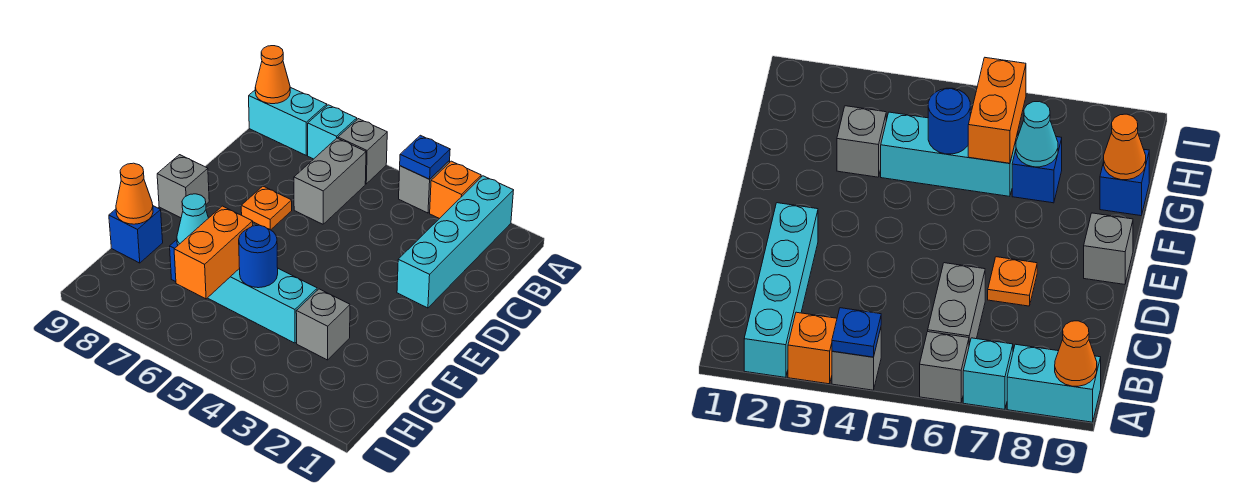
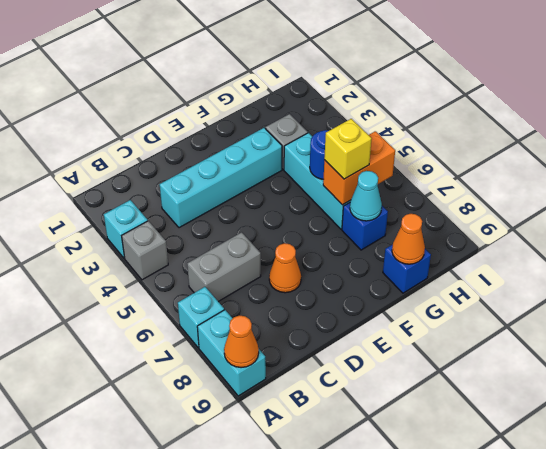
cyan 1x4 brick [397,176,514,308] -> cyan 1x4 brick moved to [160,128,282,228]
orange 1x1 brick [430,161,481,219] -> cyan 1x1 brick [104,200,148,258]
blue 1x1 plate [400,135,450,179] -> none
grey 1x1 brick [338,119,387,184] -> none
orange 1x1 plate [241,186,292,230] -> orange 1x1 cone [269,243,301,293]
grey 1x1 brick [157,155,209,218] -> none
none -> yellow 1x1 brick [324,119,372,179]

